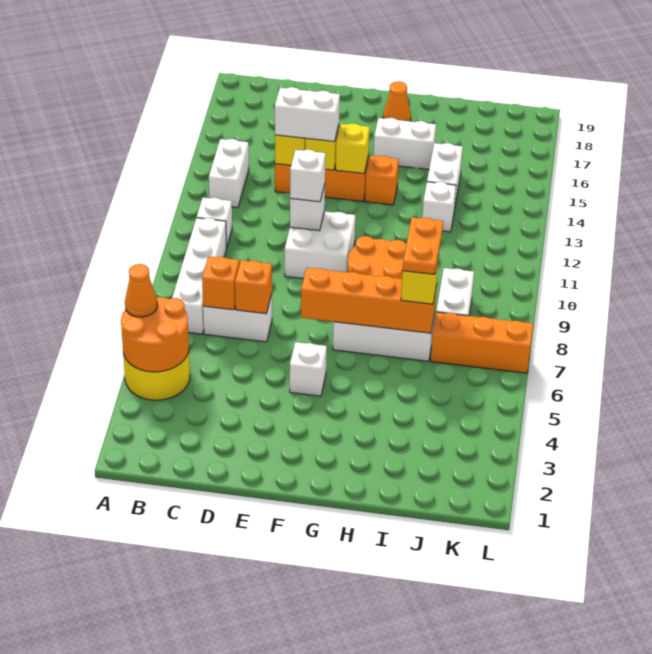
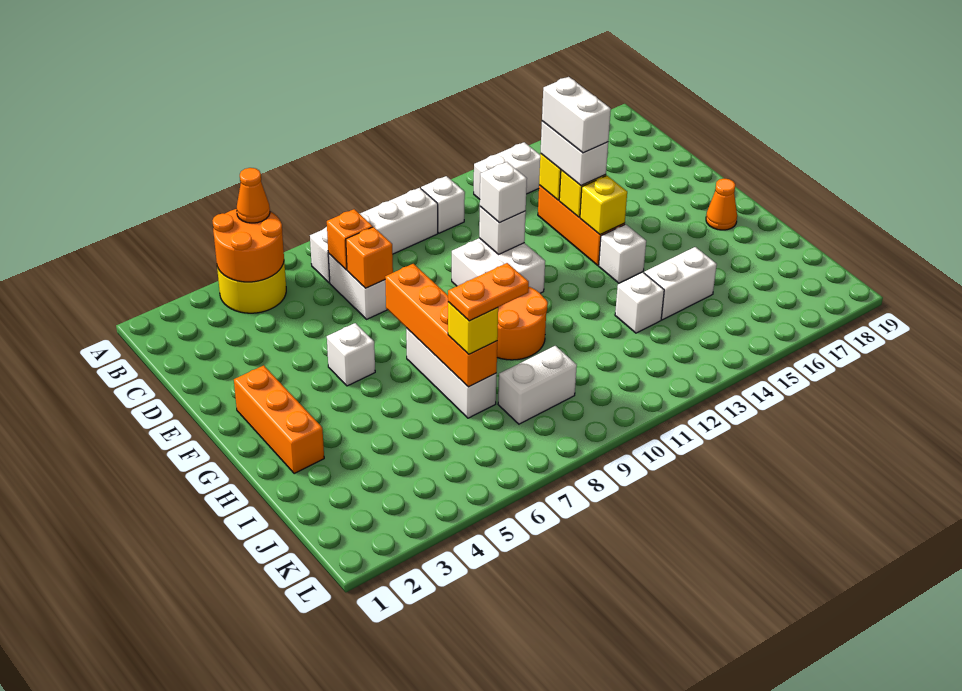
orange 1x1 brick [365,156,399,205] -> white 1x1 brick [599,224,646,283]
white 1x2 brick [374,118,436,169] -> white 1x2 brick moved to [542,77,611,153]
orange 1x3 brick [431,312,533,373] -> orange 1x3 brick moved to [234,365,324,473]

